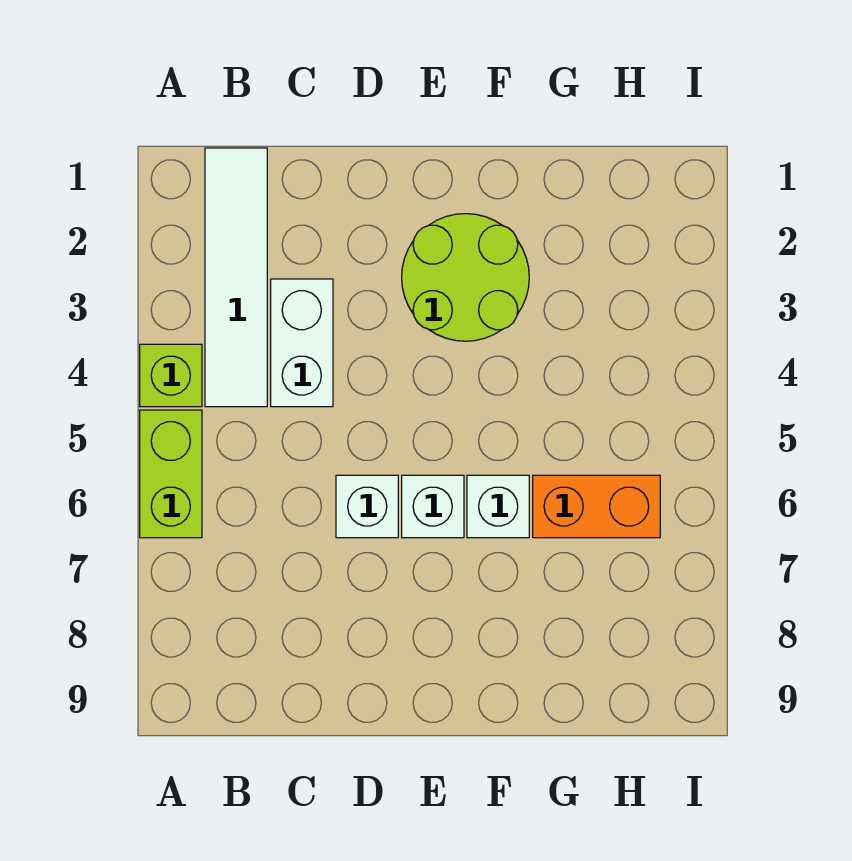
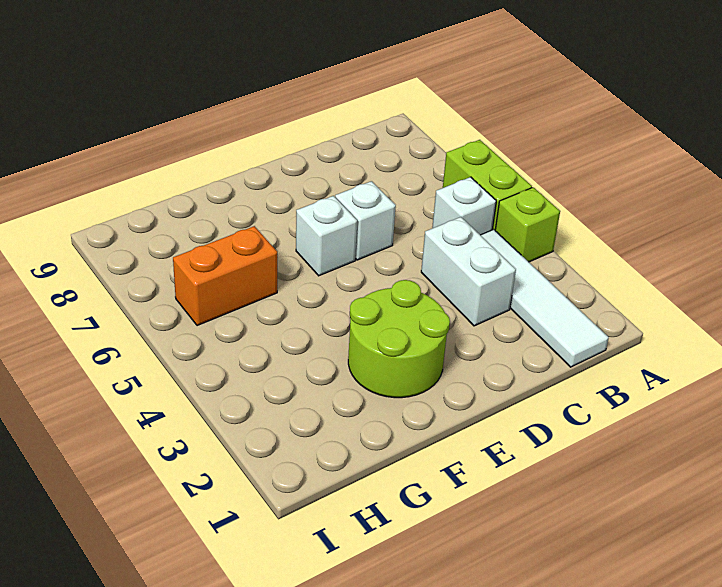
white 1x1 brick [467,475,529,538] -> white 1x1 brick moved to [432,177,496,235]

